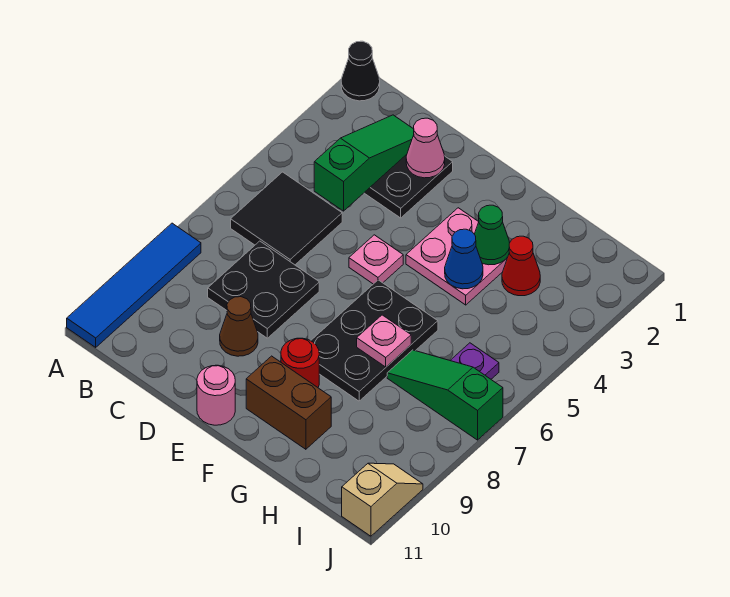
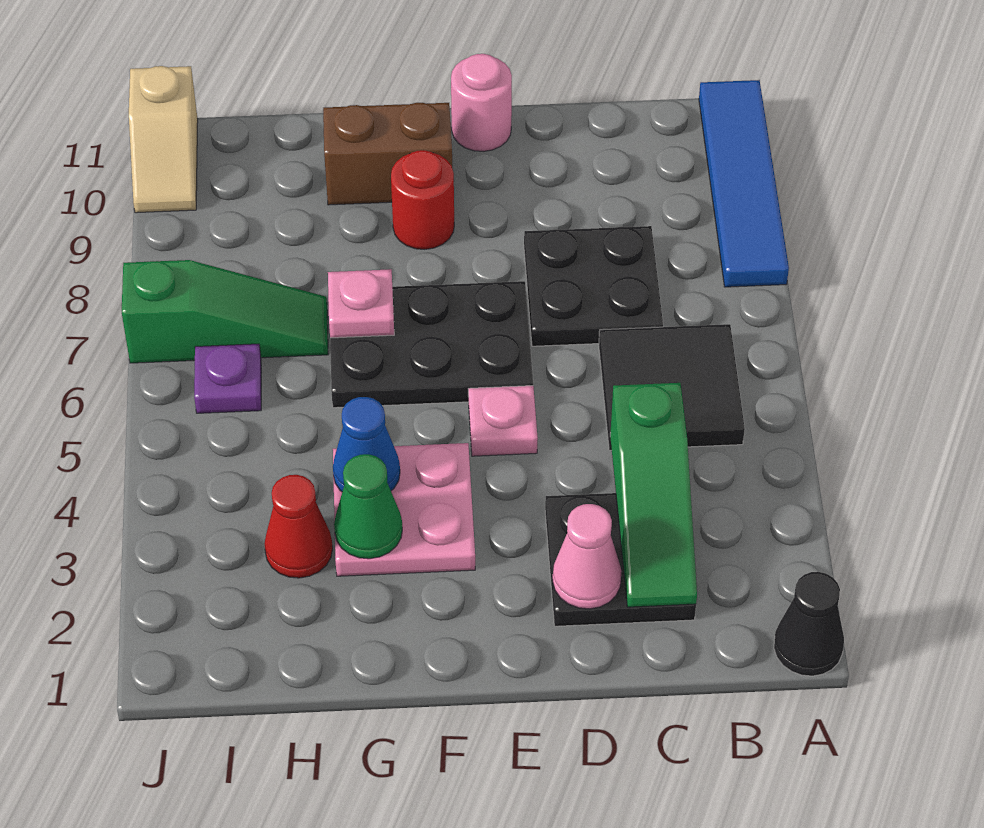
brown 1x1 cone [220,297,258,356] -> none
black 2x3 plate [311,280,438,401] -> black 2x3 plate turned to [330,281,533,408]

